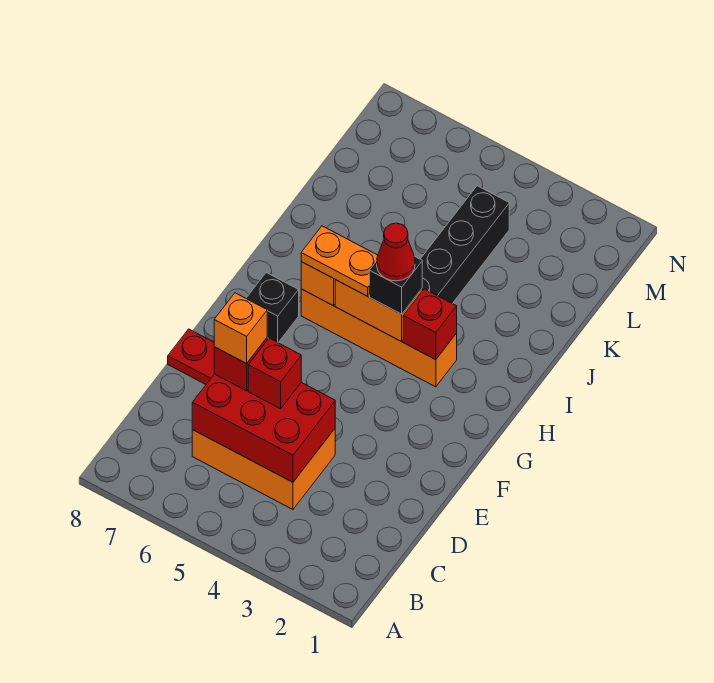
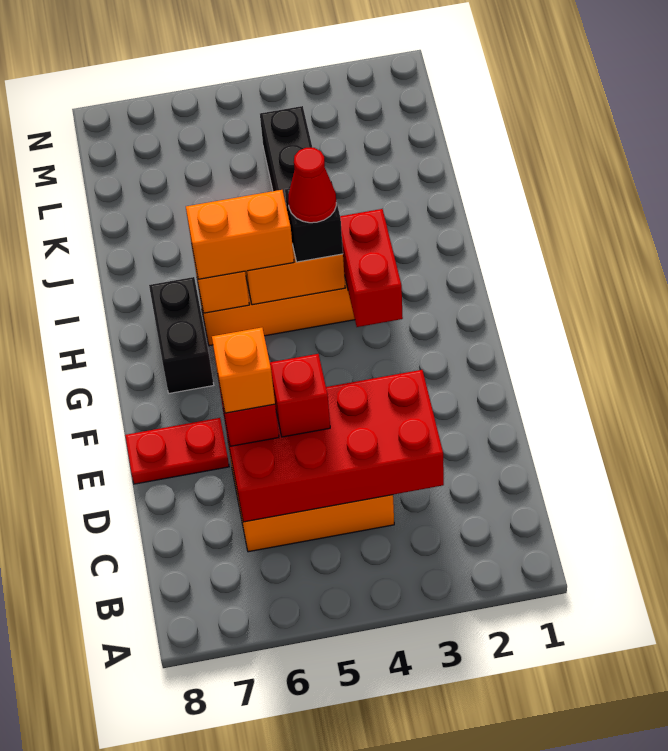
red 2x3 brick [192,374,335,482] -> red 2x4 brick [223,370,444,522]
black 1x1 brick [246,273,299,342] -> black 1x2 brick [149,277,214,393]
red 1x1 brick [403,289,457,360] -> red 1x2 brick [340,209,403,327]
orange 1x2 plate [301,226,378,296] -> orange 1x2 brick [186,190,294,279]

